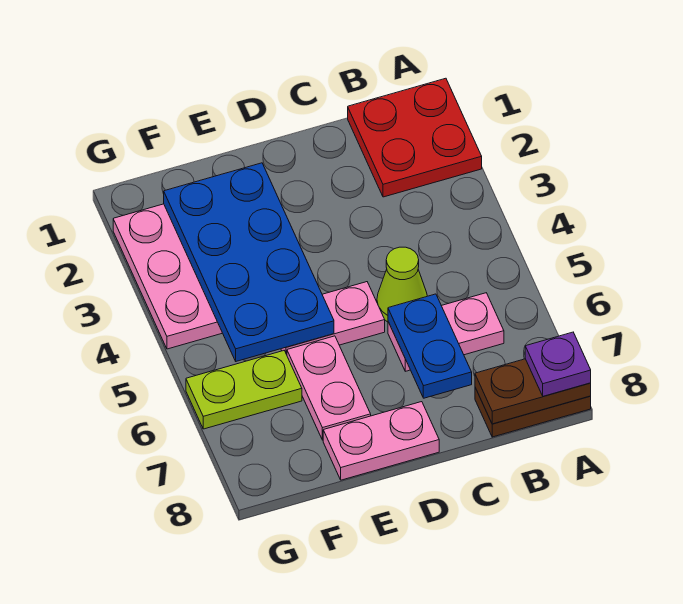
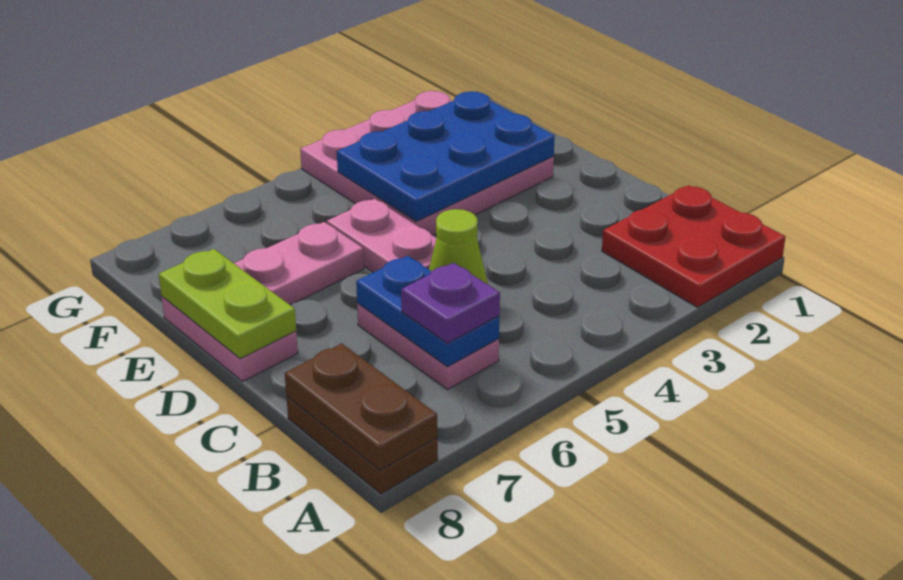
purple 1x1 plate [525,332,591,396] -> purple 1x1 plate moved to [401,263,500,343]
blue 1x2 plate [388,294,472,398] -> blue 1x2 plate turned to [356,256,499,367]
blue 2x4 plate [164,163,334,361] -> blue 2x3 plate [337,91,555,222]
lime 1x2 plate [186,351,302,429] -> lime 1x2 plate moved to [159,249,296,359]

